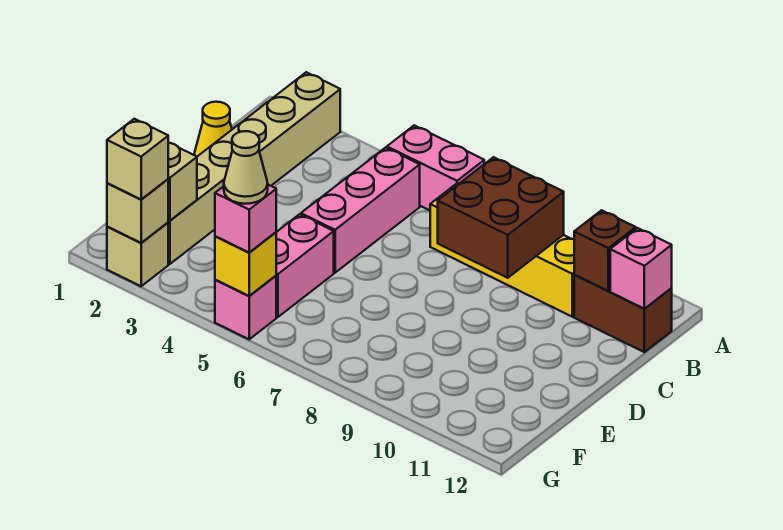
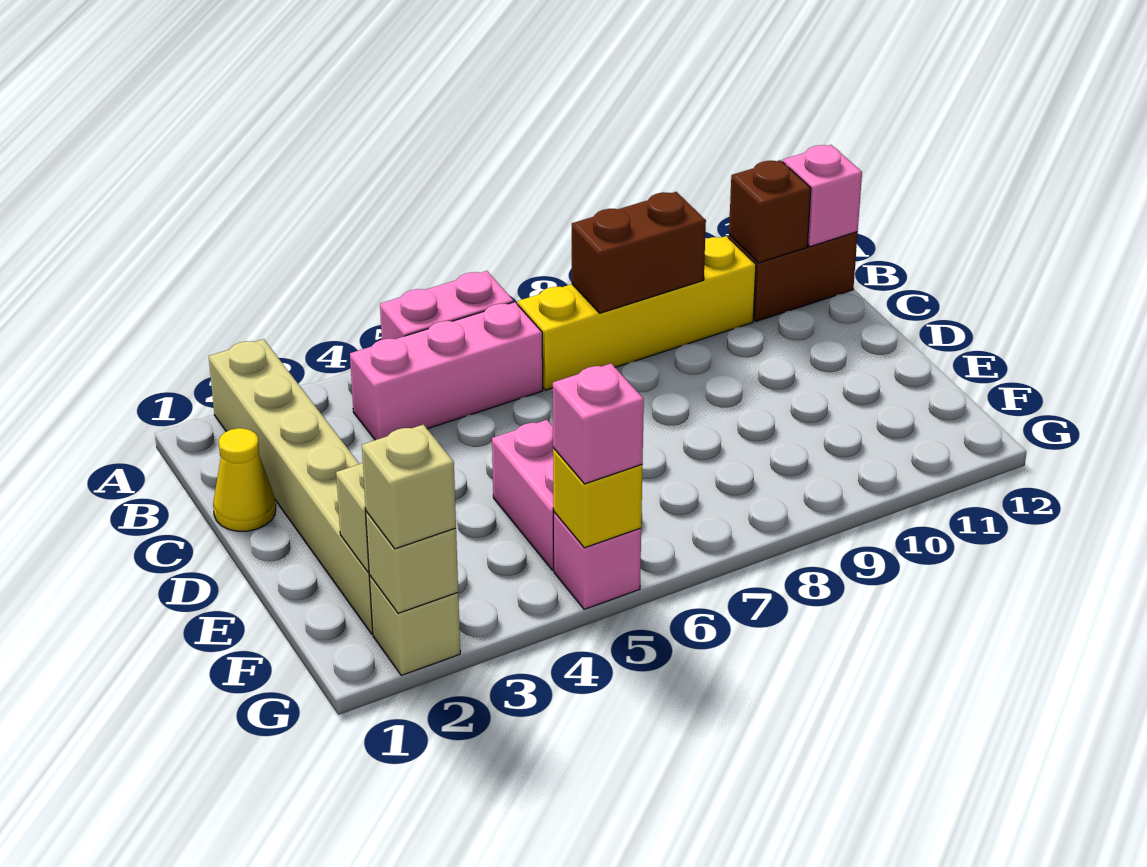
pink 1x3 brick [301,148,420,273] -> pink 1x3 brick turned to [350,302,543,440]
brown 2x2 brick [438,157,564,278] -> brown 1x2 brick [572,192,706,313]
tan 1x1 cone [224,131,268,204] -> none

